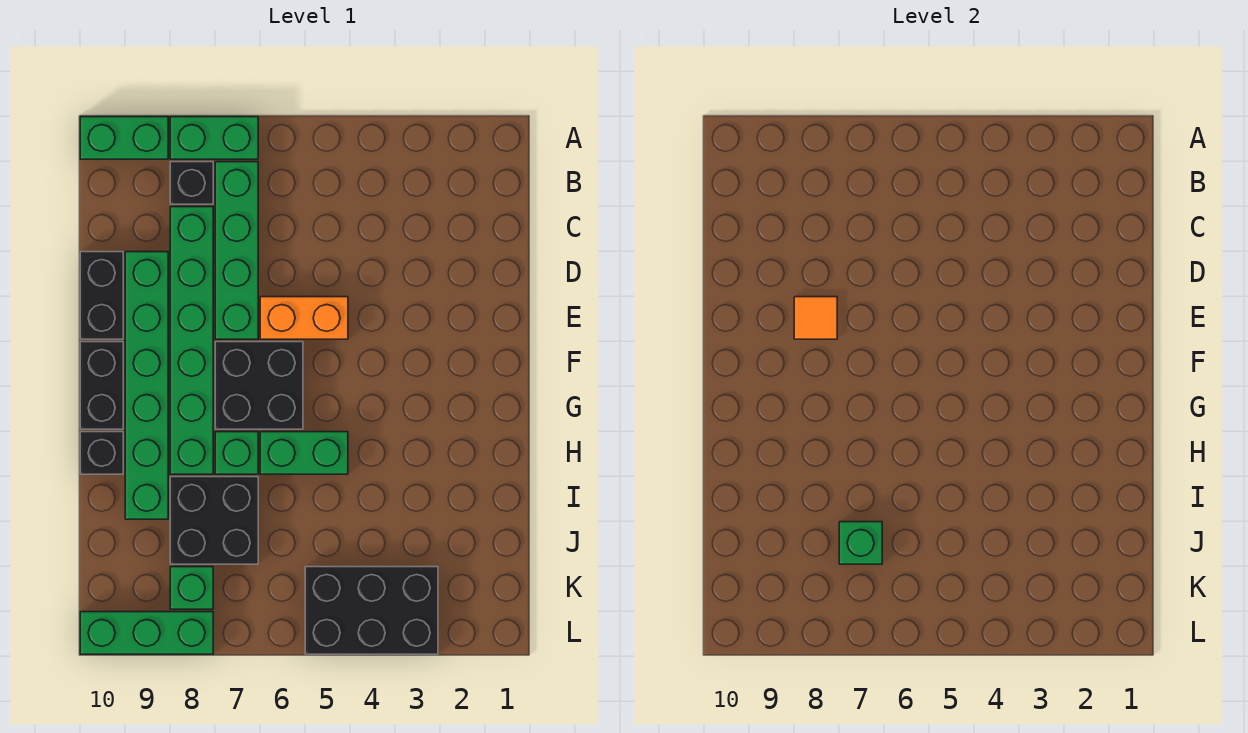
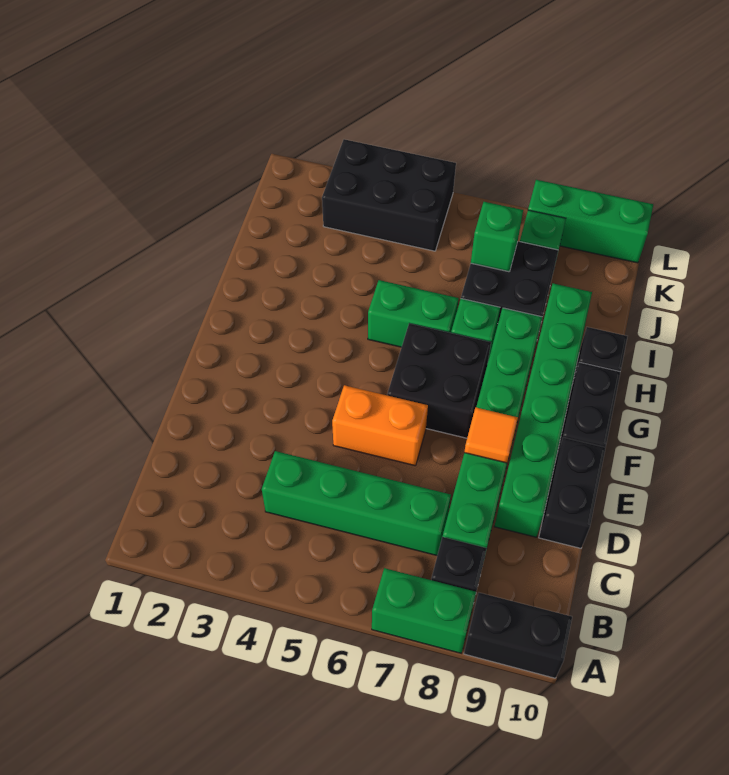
green 1x2 brick [80,117,168,159] -> black 1x2 brick [464,593,572,678]
green 1x4 brick [215,162,258,339] -> green 1x4 brick turned to [262,451,451,555]

